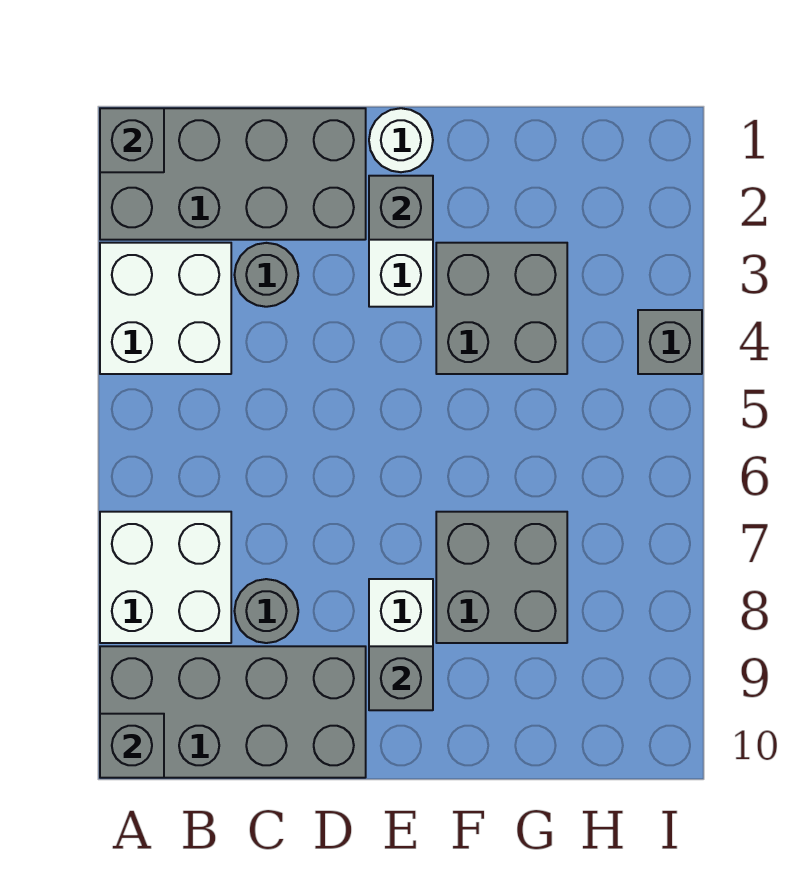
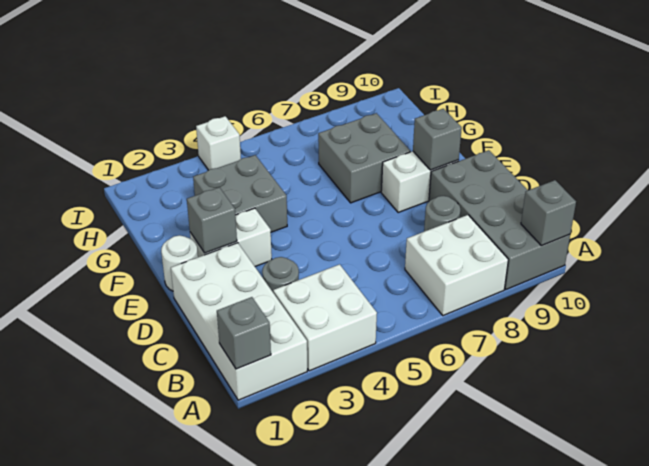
grey 2x4 brick [100,108,366,240] -> white 2x4 brick [171,243,307,400]
grey 1x1 brick [638,310,702,374] -> white 1x1 brick [196,116,241,170]

